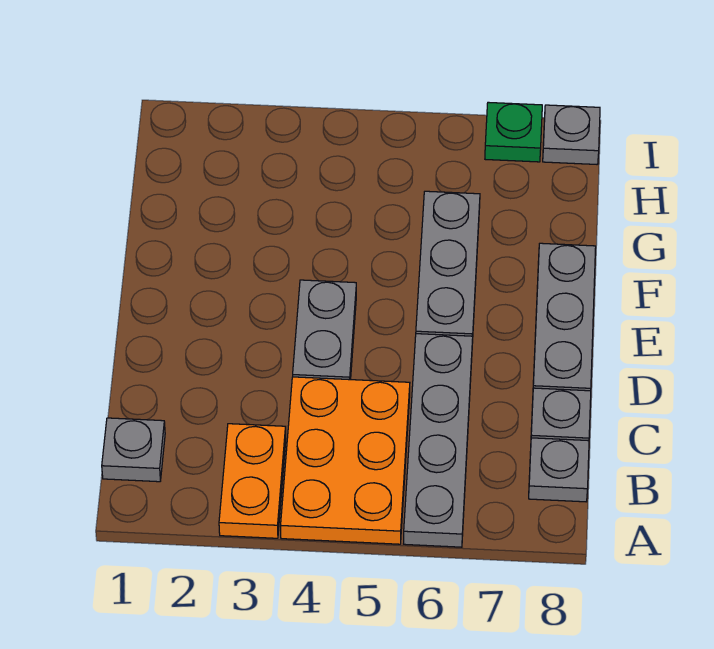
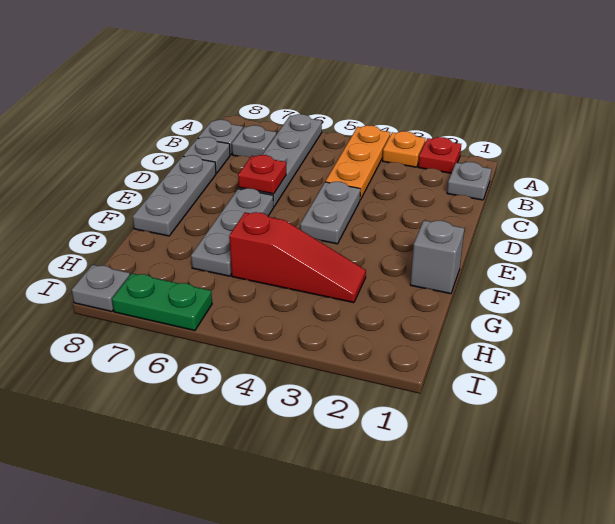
none -> red 1x1 plate [418,137,461,173]
orange 1x2 plate [219,424,286,538] -> orange 1x1 plate [383,131,426,167]
orange 2x3 plate [281,377,410,544] -> orange 1x3 plate [325,125,390,200]
none -> grey 1x1 plate [232,125,277,158]
none -> red 1x1 plate [238,155,286,194]
none -> grey 1x1 brick [410,220,464,294]
none -> red 1x3 slope [229,212,366,303]
green 1x1 plate [485,102,542,162] -> green 1x2 plate [112,273,212,331]

